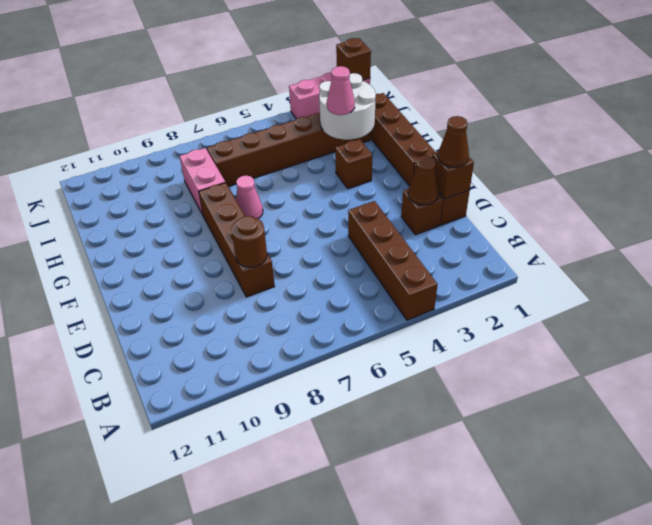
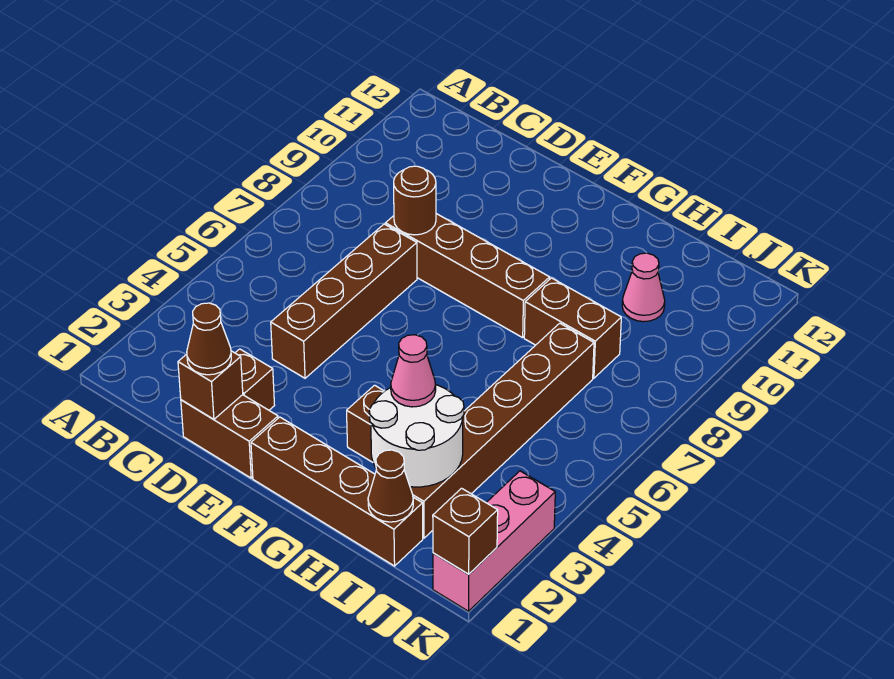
brown 1x4 brick [348,201,438,320] -> brown 1x4 brick turned to [271,224,417,378]
brown 1x1 cone [408,156,438,205] -> brown 1x1 cone moved to [368,450,413,522]
pink 1x1 cone [236,175,263,219] -> pink 1x1 cone moved to [622,253,665,322]
pink 1x2 brick [180,148,225,215] -> brown 1x2 brick [524,278,621,378]

